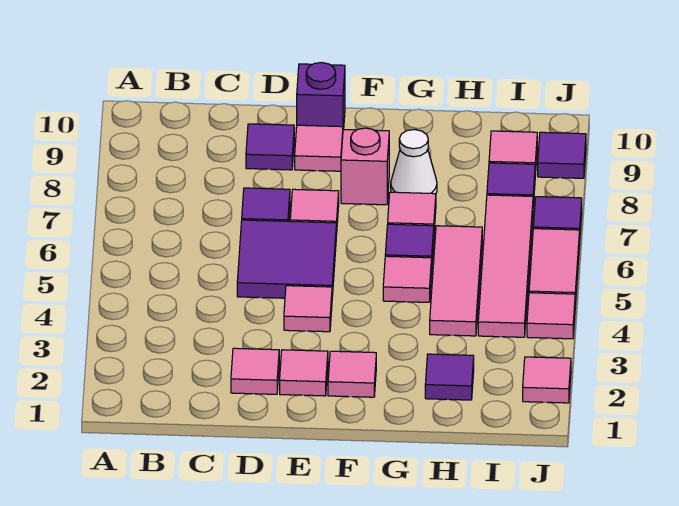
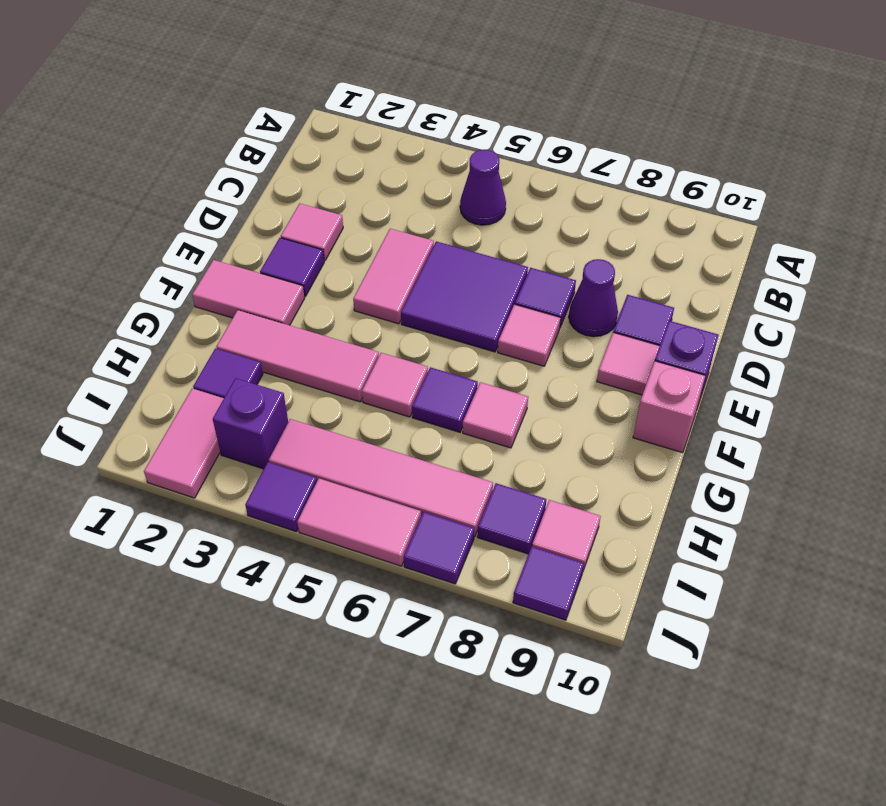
none -> purple 1x1 cone [460,150,506,225]
none -> purple 1x1 cone [569,259,618,337]
pink 1x1 tile [280,350,328,396] -> purple 1x1 tile [260,238,324,296]
pink 1x1 tile [284,286,332,332] -> pink 1x2 tile [353,229,434,324]
pink 1x1 tile [328,351,376,397] -> pink 1x2 tile [192,260,305,325]
pink 1x1 brick [341,128,389,205] -> pink 1x1 brick moved to [633,361,705,453]
white 1x1 cone [391,130,437,194] -> none
pink 1x3 tile [430,226,482,336] -> pink 1x3 tile moved to [216,310,379,402]
none -> purple 1x1 brick [213,378,288,469]
pink 1x1 tile [523,357,571,403] -> pink 1x2 tile [144,388,224,498]
pink 1x1 tile [527,293,575,339] -> purple 1x1 tile [245,462,317,531]

